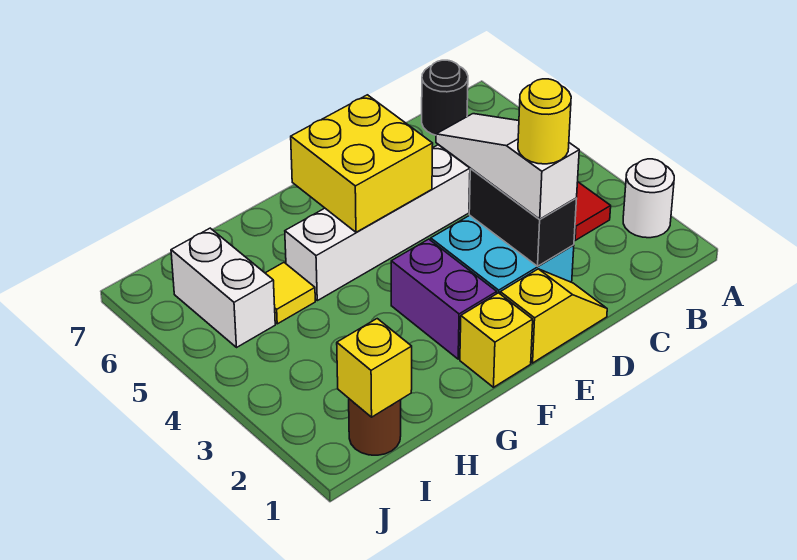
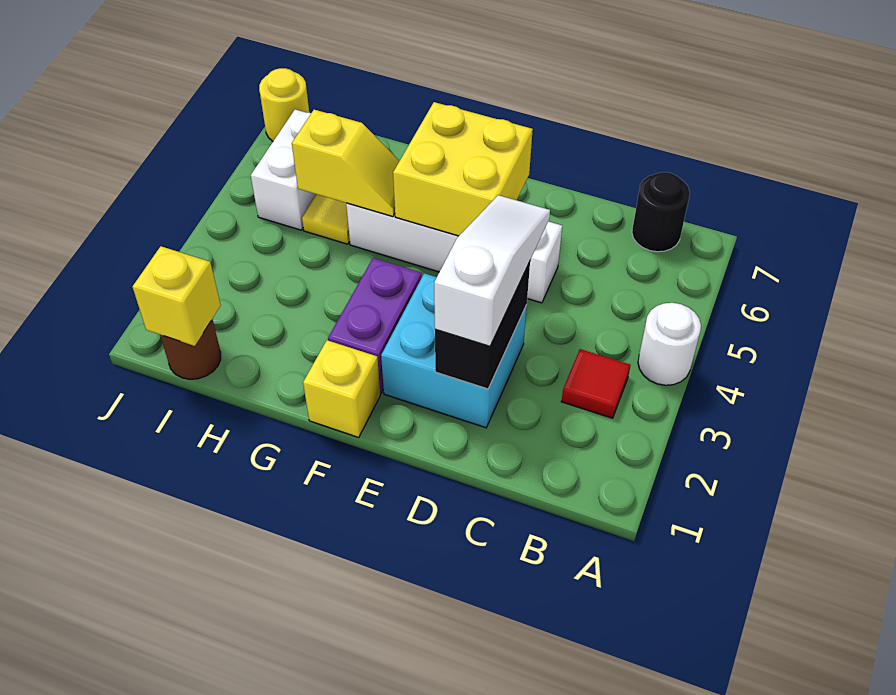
white 1x1 round brick [623,159,674,238] -> white 1x1 round brick moved to [638,303,701,385]
yellow 1x2 slope [500,269,607,363] -> yellow 1x2 slope moved to [292,110,399,217]
yellow 1x1 round brick [518,79,571,164] -> yellow 1x1 round brick moved to [259,68,309,141]

